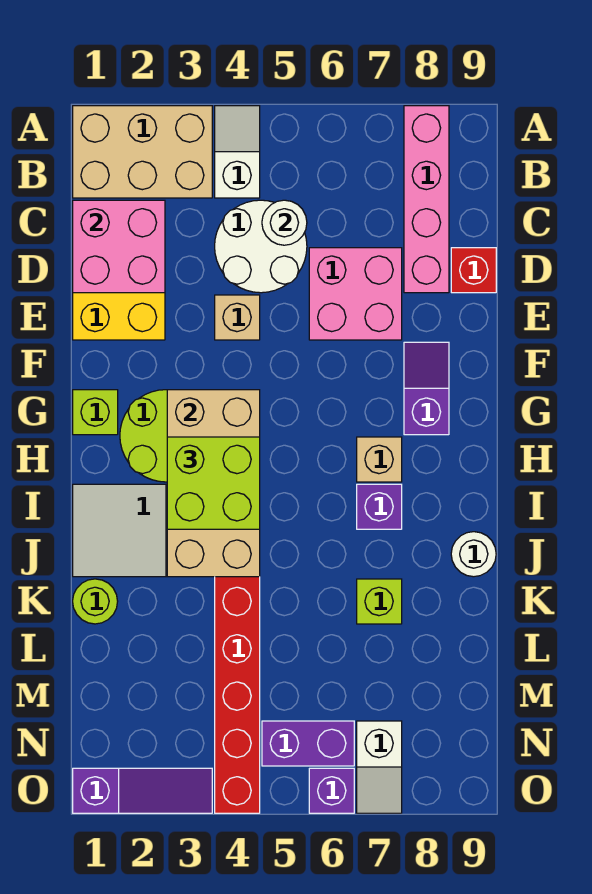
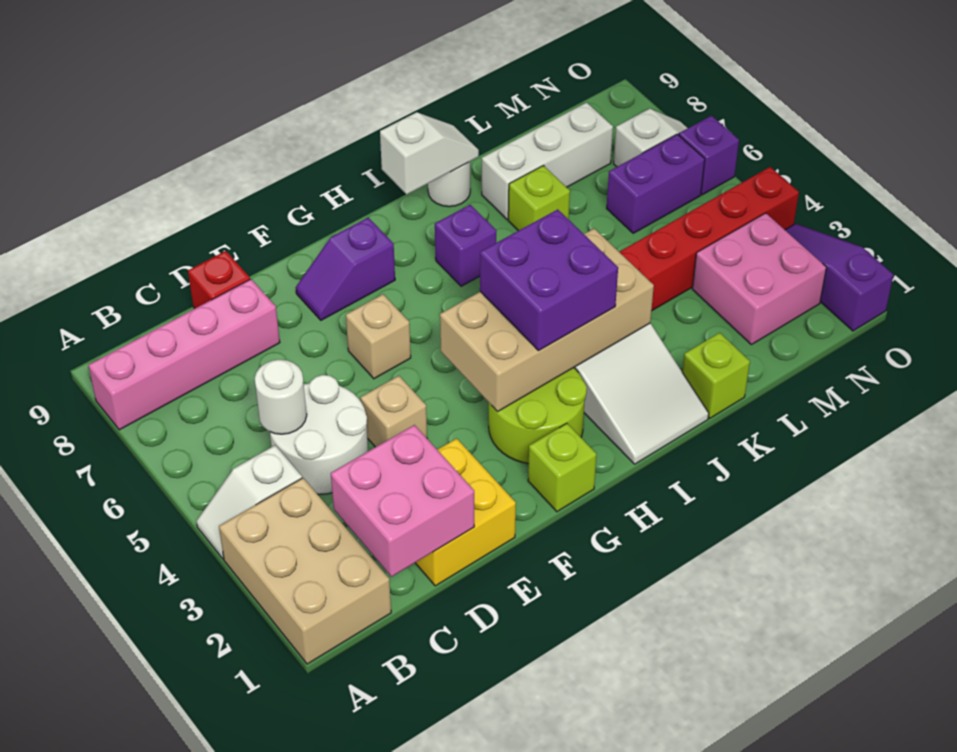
pink 2x2 brick [309,248,402,340] -> pink 2x2 brick moved to [692,213,826,345]
lime 2x2 brick [167,437,260,529] -> purple 2x2 brick [480,209,618,351]
tan 1x1 brick [357,437,402,482] -> tan 1x1 brick moved to [346,294,411,379]
none -> white 1x2 slope [380,112,479,194]
lime 1x1 round brick [73,579,118,624] -> lime 1x1 brick [682,333,750,418]
none -> white 1x3 brick [482,102,613,220]
purple 1x2 brick [262,721,354,766] -> purple 1x2 brick turned to [606,134,705,233]

